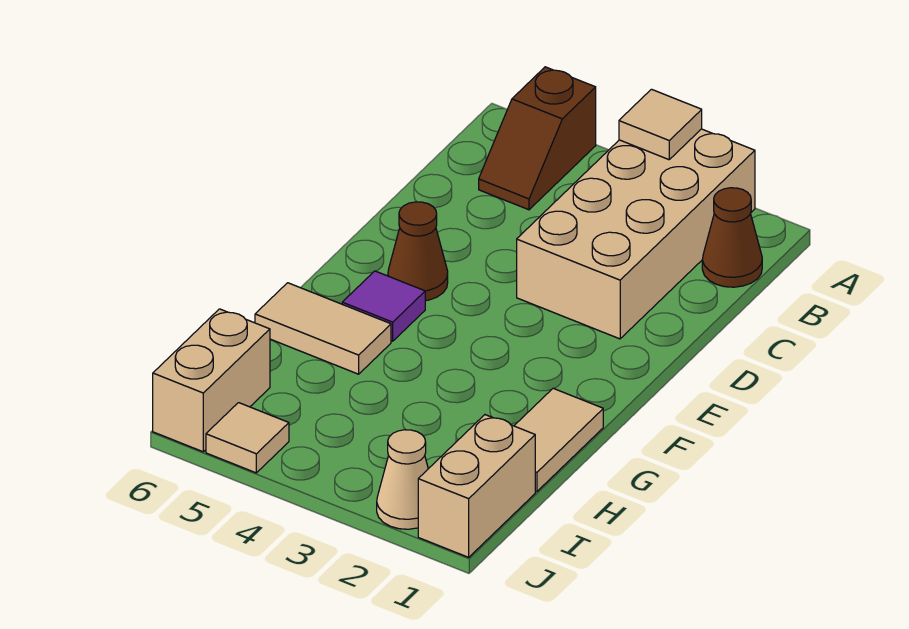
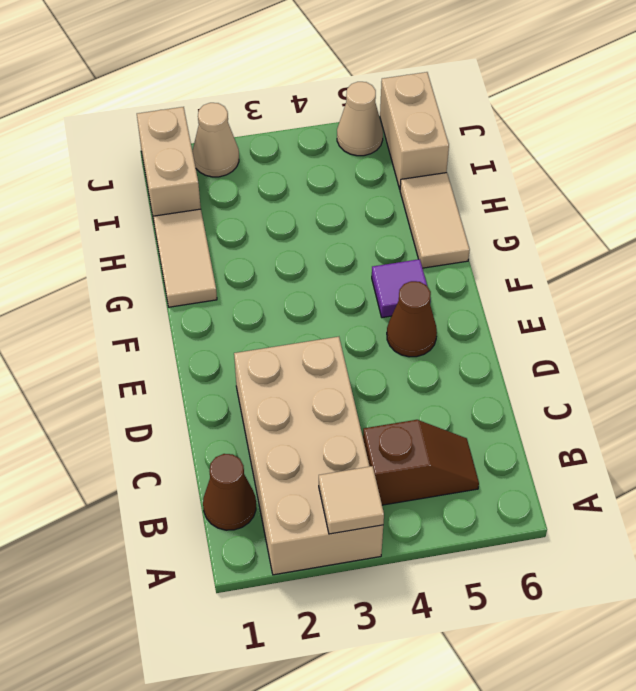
brown 1x2 slope [479,67,596,210] -> brown 1x2 slope turned to [363,420,479,505]
tan 1x2 tile [255,283,391,374] -> tan 1x2 tile turned to [400,173,470,268]
tan 1x1 tile [206,403,289,473] -> tan 1x1 cone [337,82,383,156]

